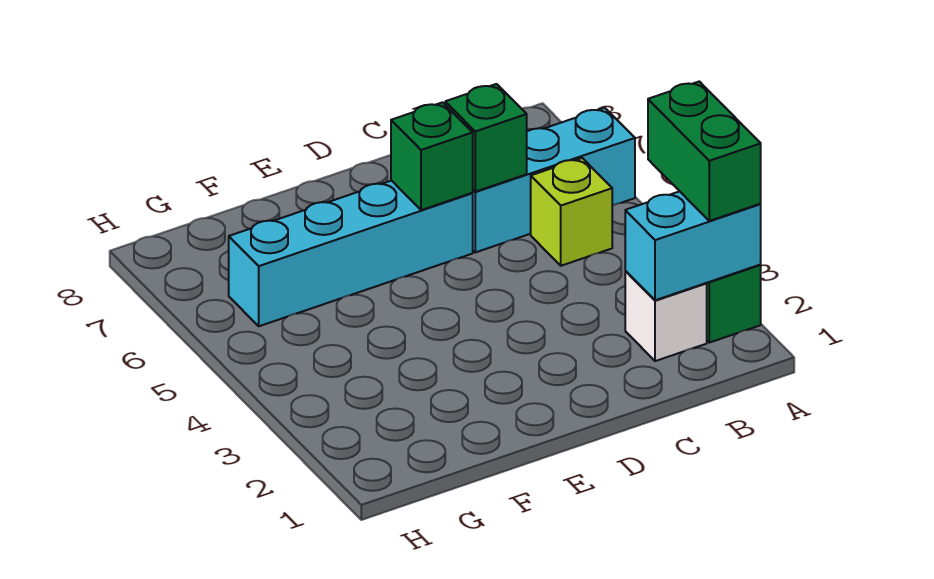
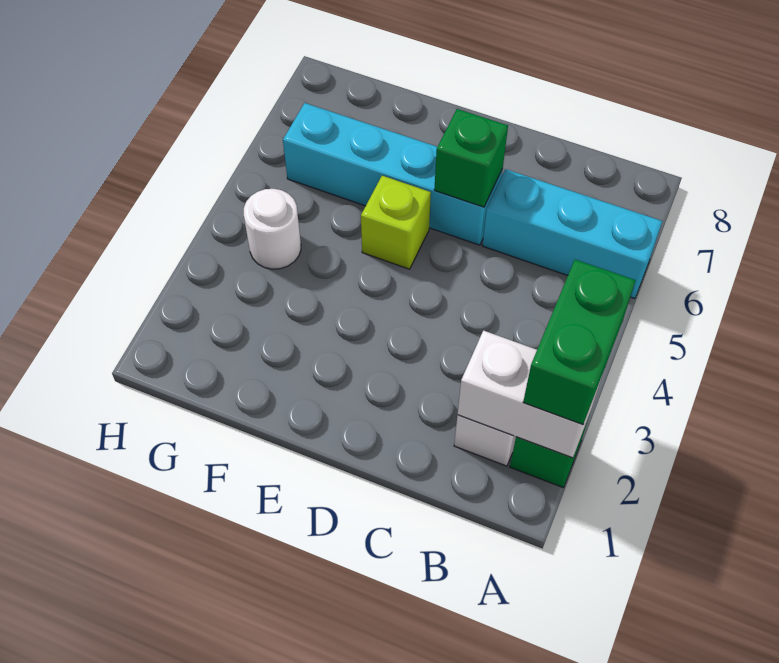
cyan 1x2 brick [625,191,761,300] -> white 1x2 brick [458,331,601,458]
lime 1x1 brick [531,158,612,266] -> lime 1x1 brick moved to [361,176,431,269]
green 1x1 brick [445,84,527,192] -> none
none -> white 1x1 round brick [244,189,301,269]

